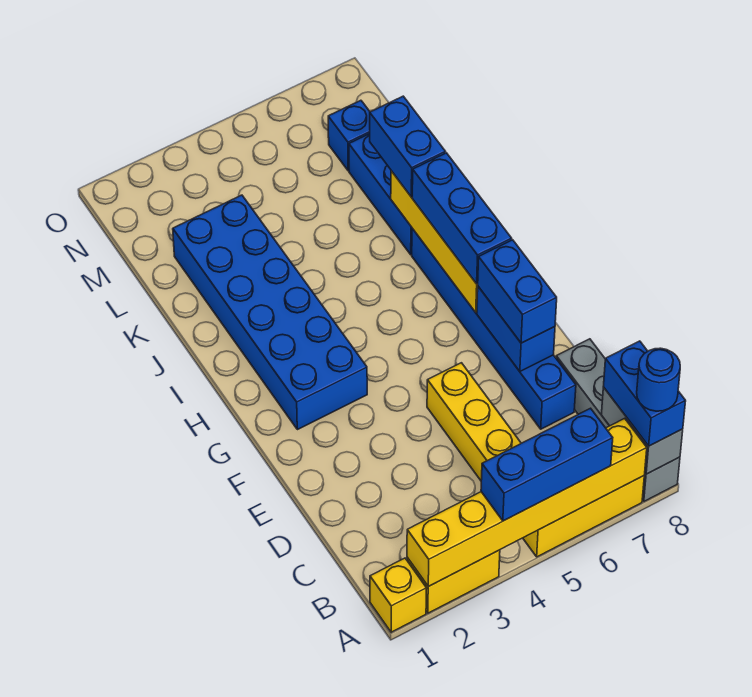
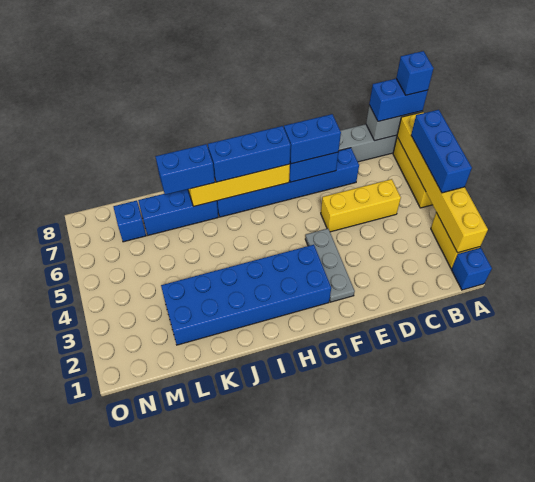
yellow 1x1 brick [370,558,427,632] -> blue 1x1 brick [451,248,492,290]
blue 1x1 round brick [637,348,680,411] -> blue 1x1 brick [396,51,434,95]
none -> grey 1x3 plate [305,229,355,302]

